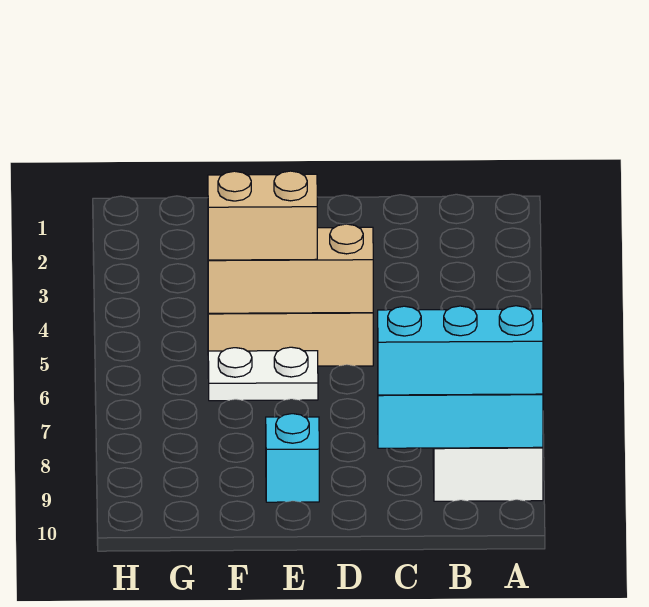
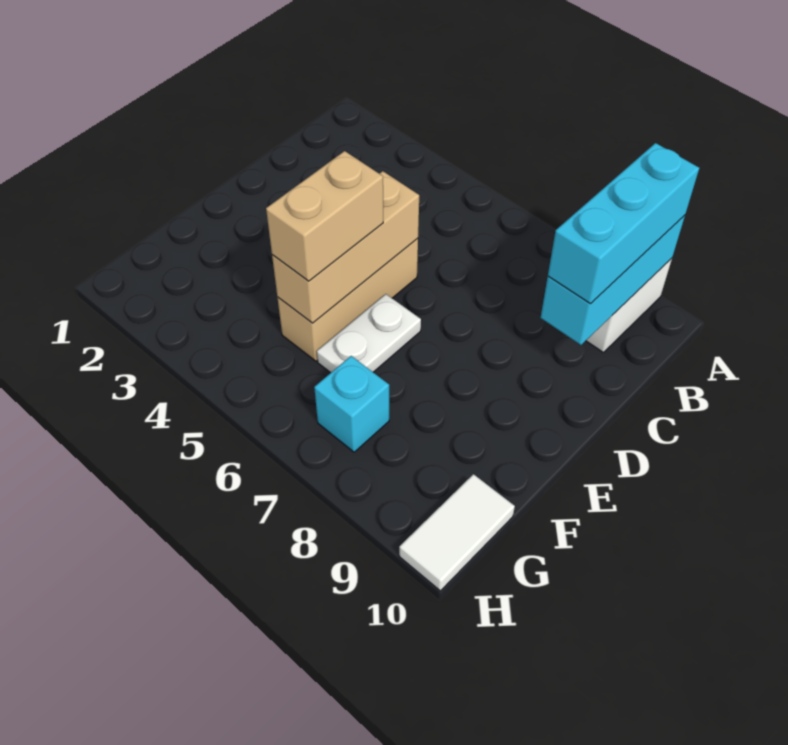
cyan 1x1 brick [266,414,319,502] -> cyan 1x1 brick moved to [314,356,389,452]
none -> white 1x2 tile [399,474,515,591]

